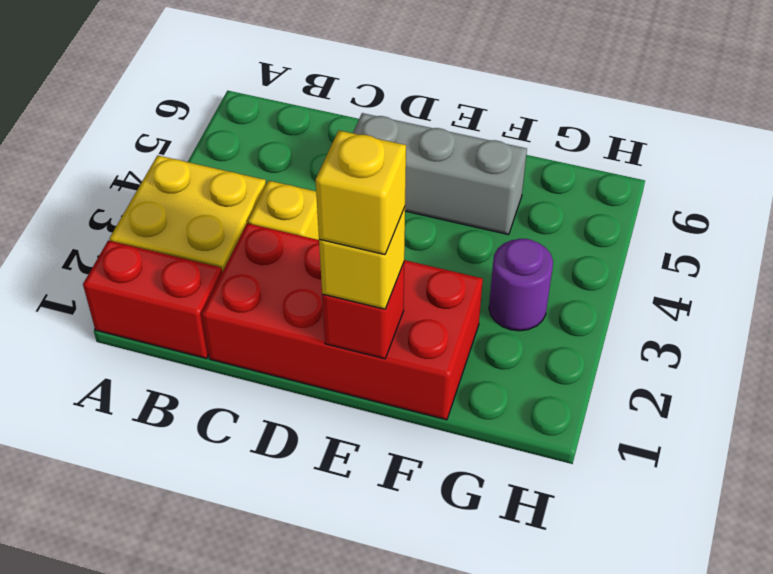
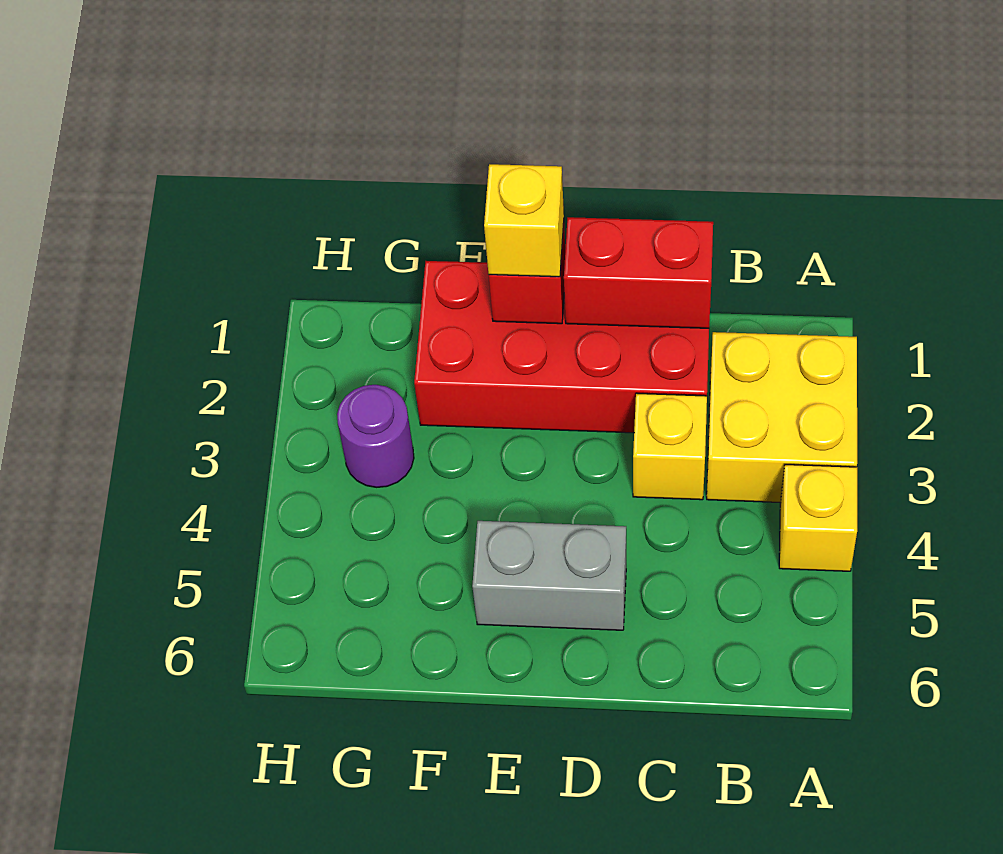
red 1x2 brick [83,240,222,359] -> red 1x2 brick moved to [564,217,713,328]
grey 1x3 brick [353,113,527,235] -> grey 1x2 brick [472,521,626,630]
yellow 1x1 brick [316,131,406,255] -> yellow 1x1 brick moved to [779,465,857,571]

